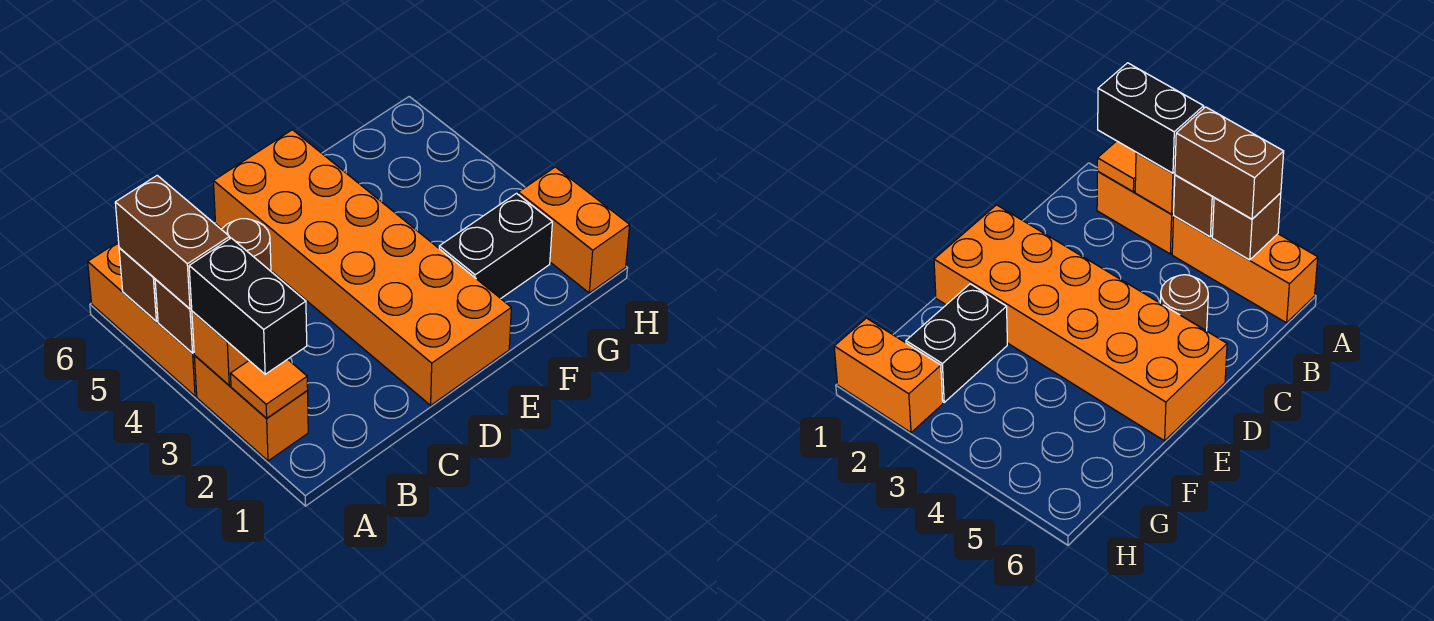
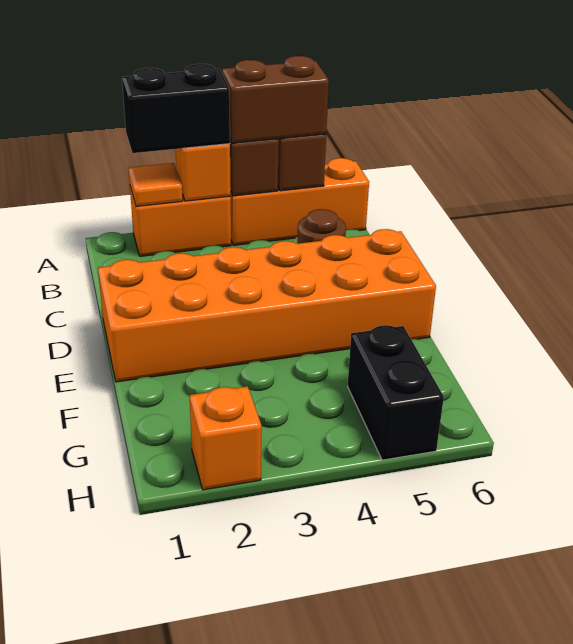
black 1x2 brick [439,193,552,298] -> black 1x2 brick moved to [348,325,444,460]
orange 1x2 brick [518,167,630,293] -> orange 1x1 brick [190,386,261,490]

